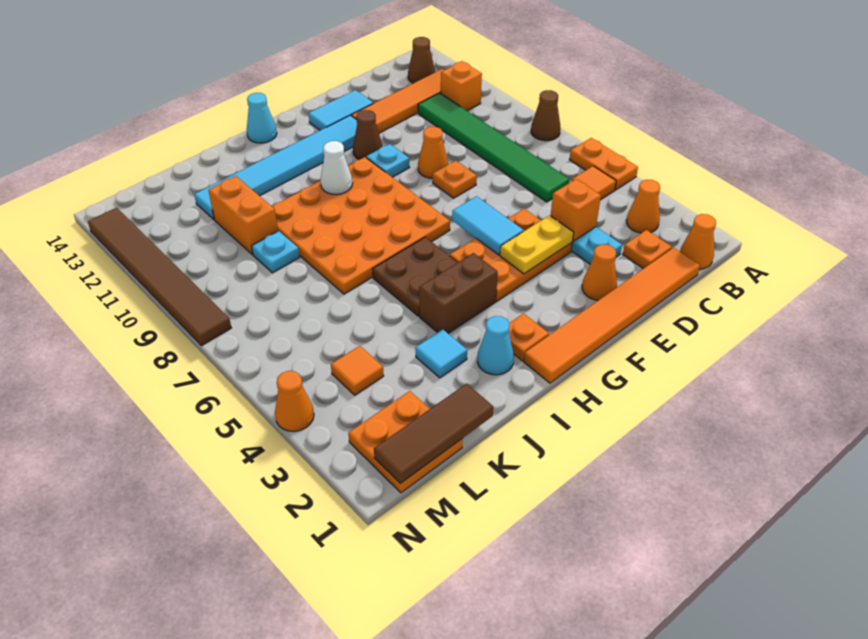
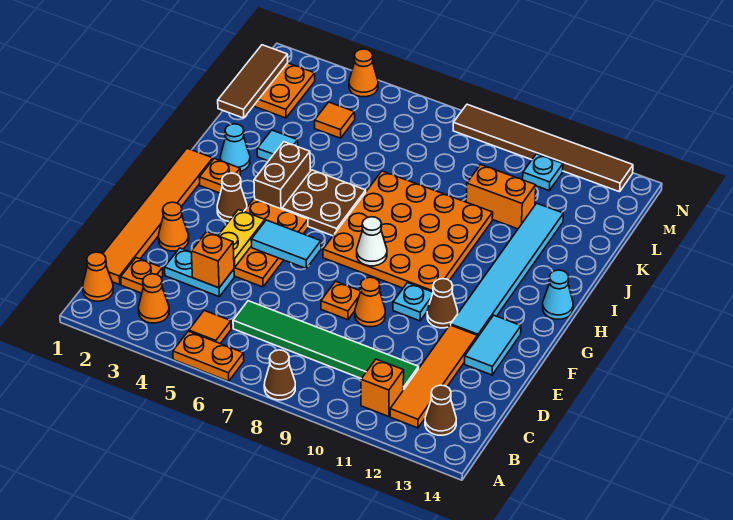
none -> brown 1x1 cone [217,173,247,221]
white 1x1 cone [320,141,352,194] -> white 1x1 cone moved to [357,217,387,266]
cyan 1x1 plate [252,231,299,273] -> cyan 1x1 plate moved to [523,154,563,190]

